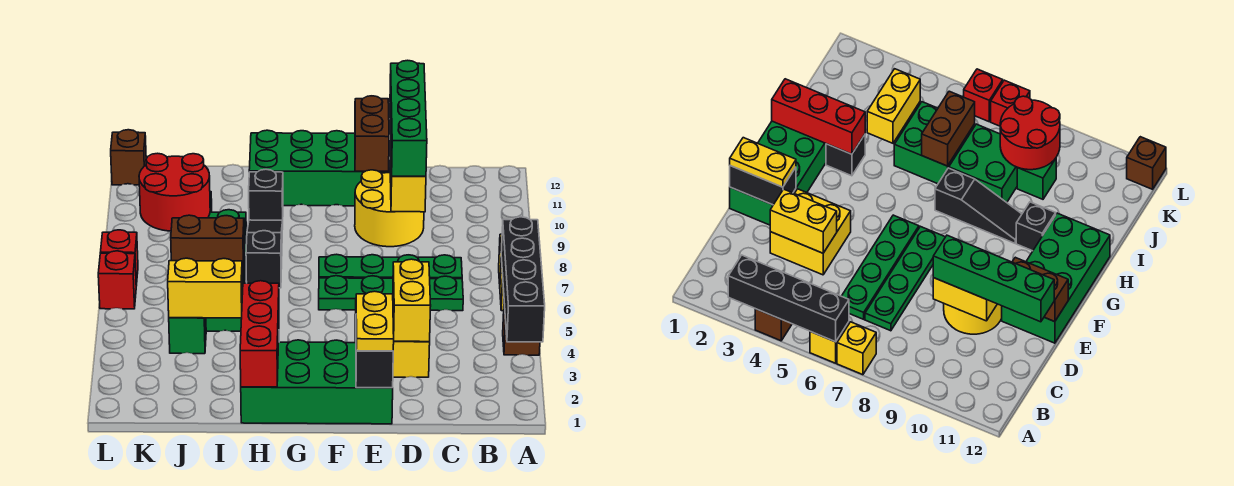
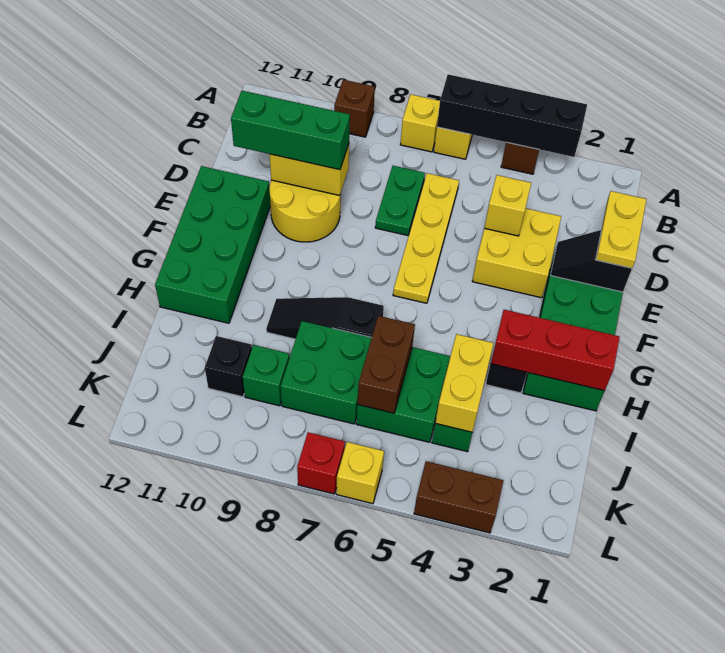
green 1x4 plate [319,276,463,311] -> yellow 1x4 plate [393,173,459,303]
green 1x4 plate [319,254,462,279] -> green 1x2 plate [375,166,425,236]
yellow 1x2 brick [393,259,431,342] -> yellow 1x1 brick [485,175,531,236]
green 1x4 brick [390,60,427,176] -> green 1x3 brick [231,91,350,170]
black 1x2 brick [356,351,393,388] -> black 1x2 slope [550,230,632,292]
yellow 1x2 plate [356,291,394,351] -> yellow 1x2 plate turned to [596,191,646,268]
brown 1x2 brick [355,96,389,171] -> brown 1x2 brick moved to [414,461,503,533]
black 1x1 brick [249,169,283,220] -> black 1x1 brick moved to [205,336,252,397]
red 2x2 round brick [139,153,210,231] -> none
red 1x1 brick [98,251,136,309] -> yellow 1x1 brick [336,442,384,504]
brown 1x1 brick [111,130,146,185] -> brown 1x1 brick moved to [334,80,375,137]

